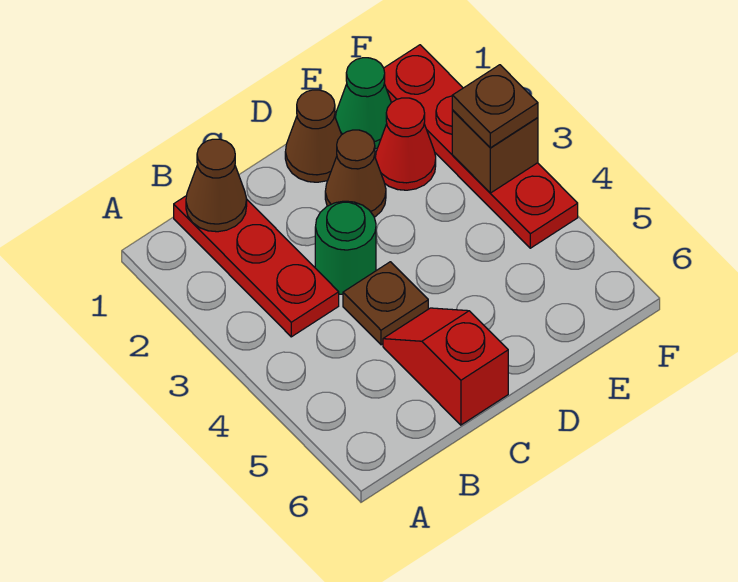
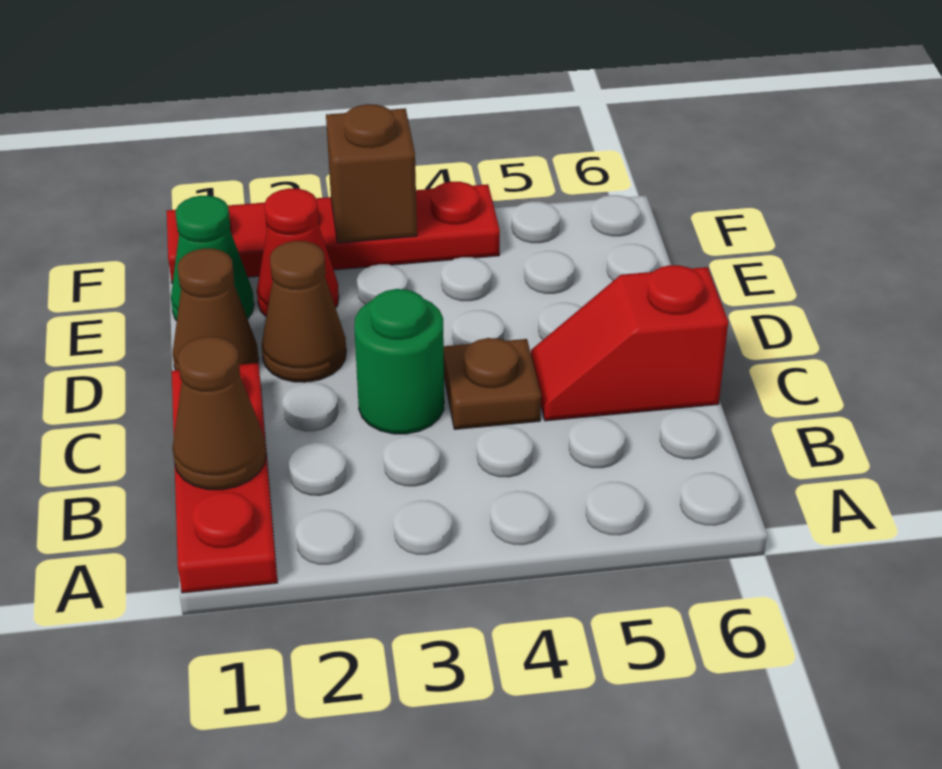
red 1x3 plate [174,196,339,337] -> red 1x3 plate turned to [172,363,277,593]
brown 1x1 plate [452,65,538,148] -> none

